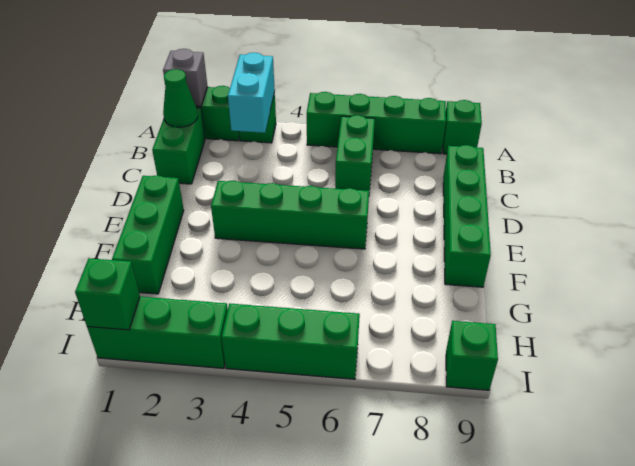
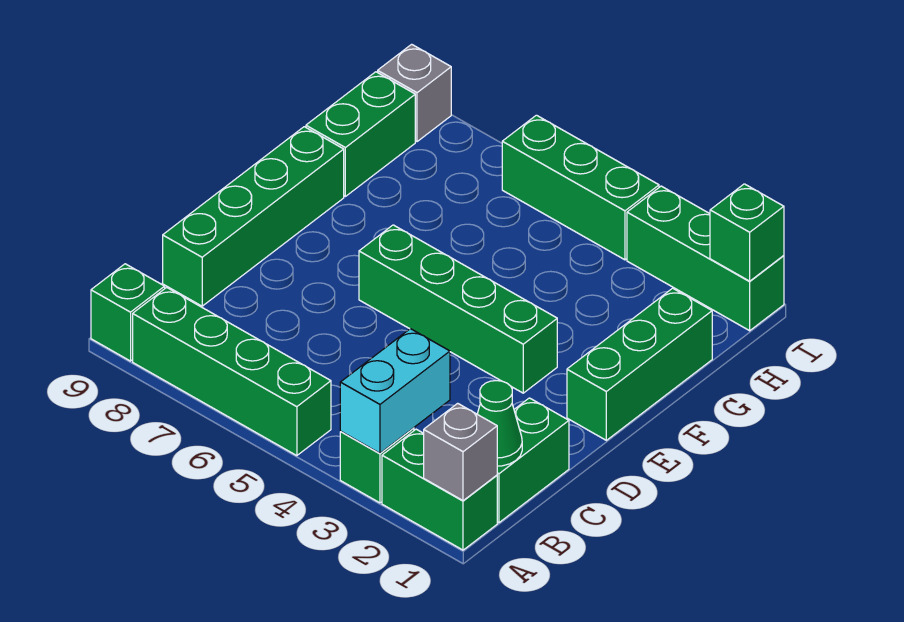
green 1x2 brick [335,115,375,193] -> green 1x2 brick moved to [306,72,415,196]
green 1x1 brick [446,321,498,390] -> grey 1x1 brick [378,44,451,142]

